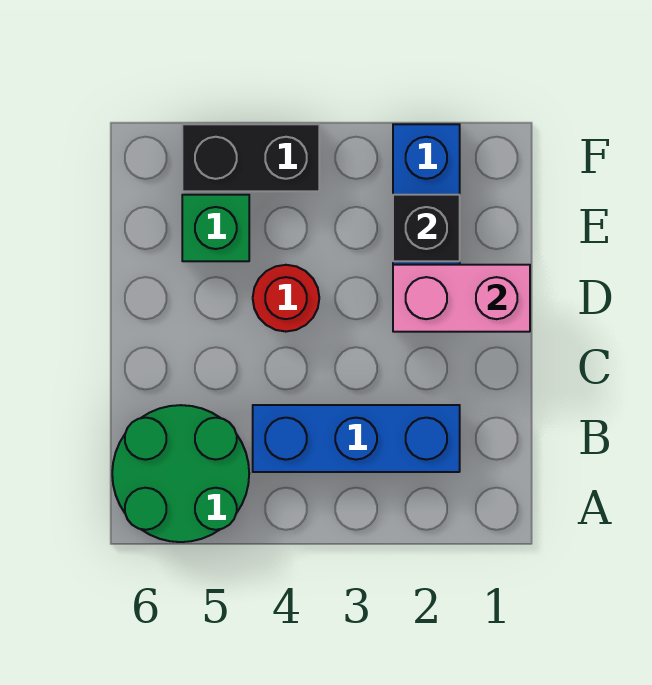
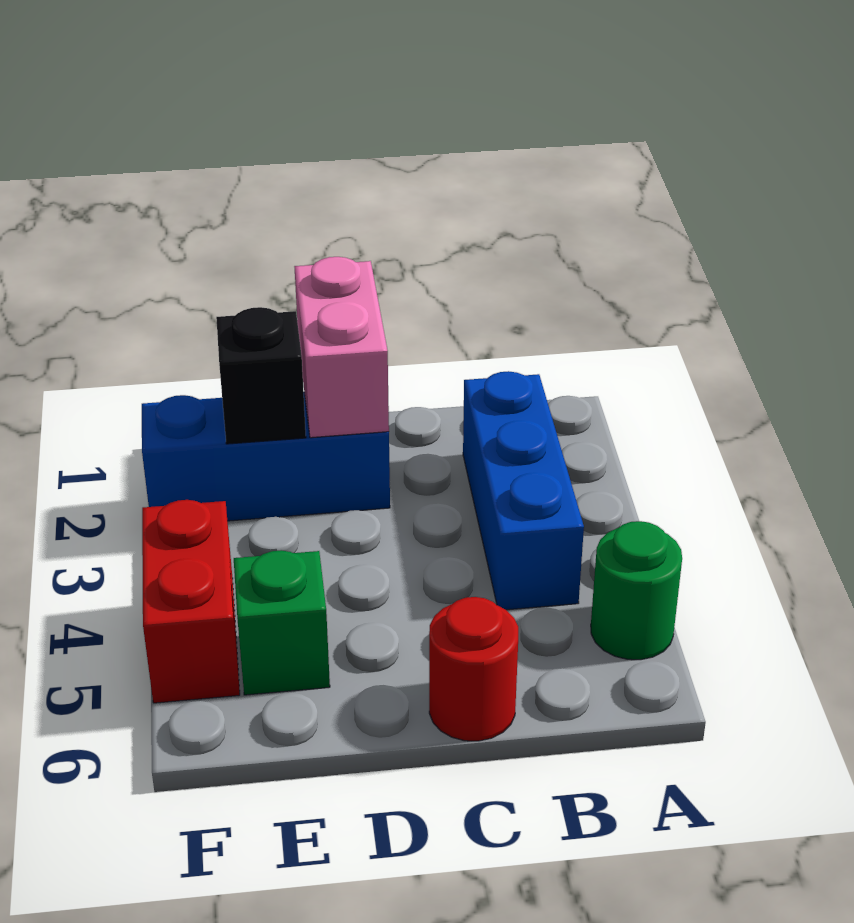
green 2x2 round brick [112,405,249,542] -> green 1x1 round brick [591,521,682,660]
red 1x1 round brick [253,265,319,332] -> red 1x1 round brick moved to [429,597,518,741]
black 1x2 brick [182,124,319,191] -> red 1x2 brick [142,500,240,703]

